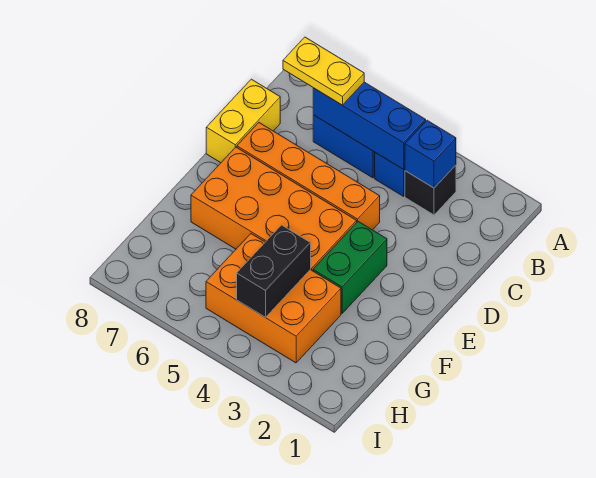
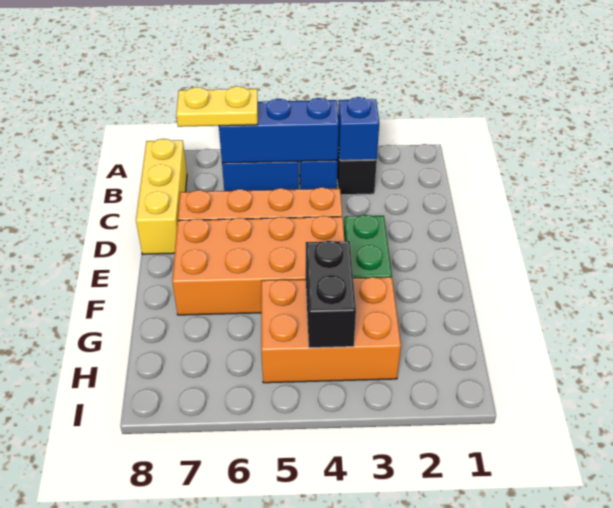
yellow 1x2 brick [206,79,280,163] -> yellow 1x3 brick [136,139,187,254]

